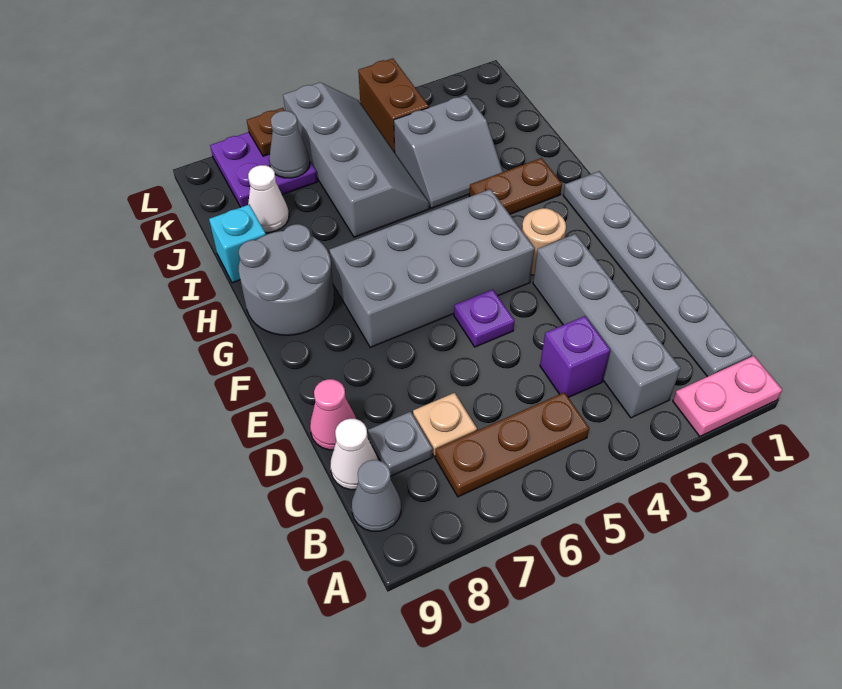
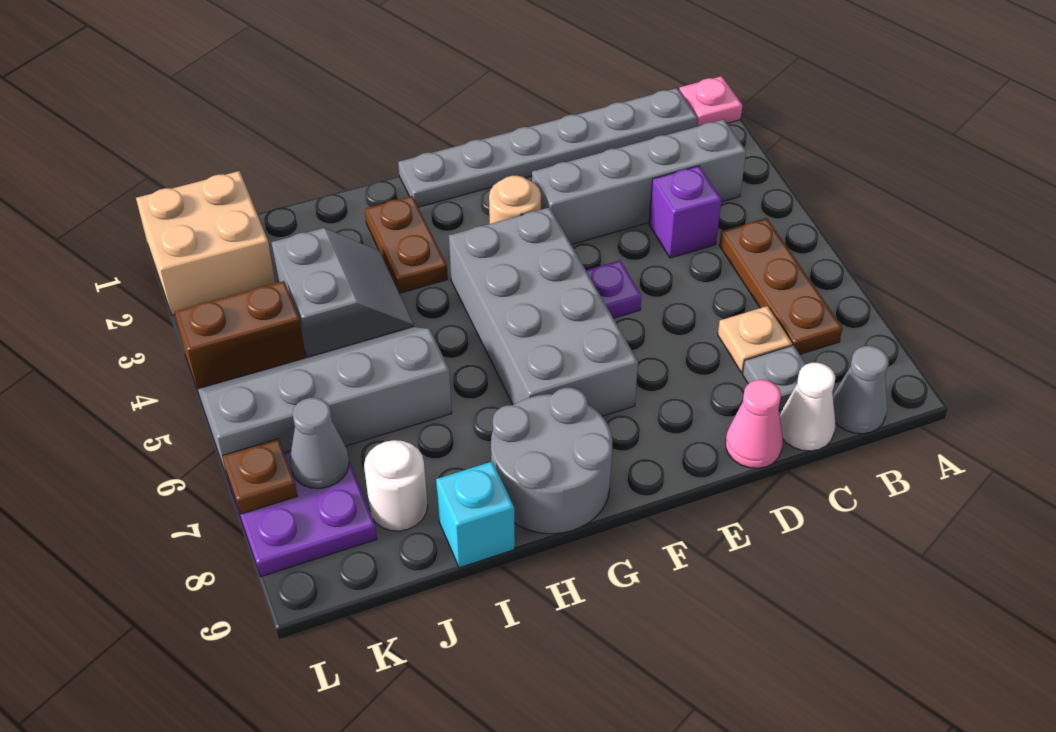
pink 1x2 plate [673,356,782,436] -> pink 1x1 plate [679,76,743,127]
white 1x1 cone [248,165,289,232] -> white 1x1 round brick [364,440,427,531]
none -> tan 2x2 brick [136,171,275,315]

